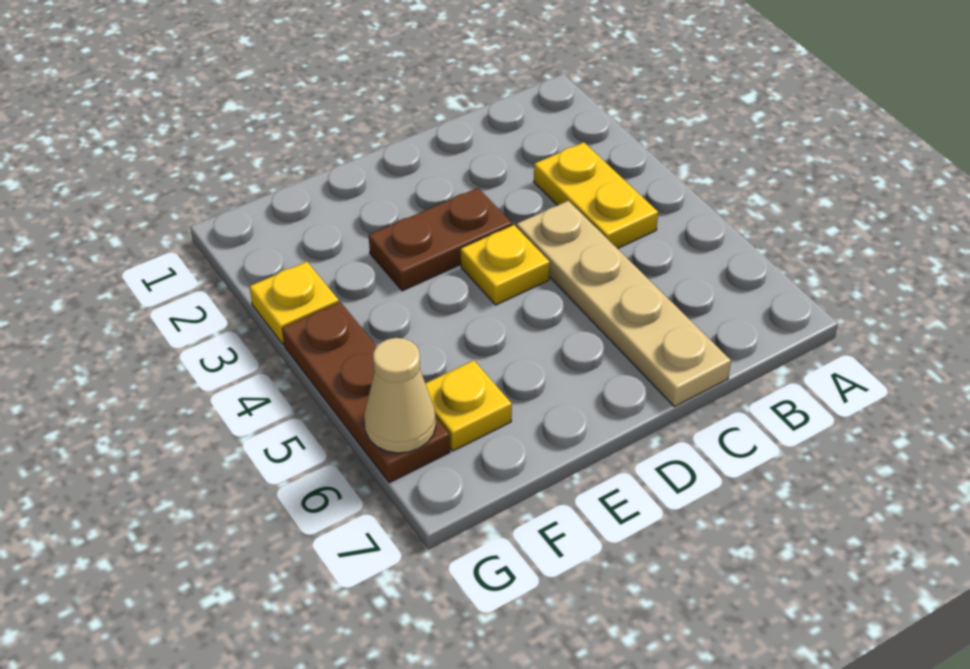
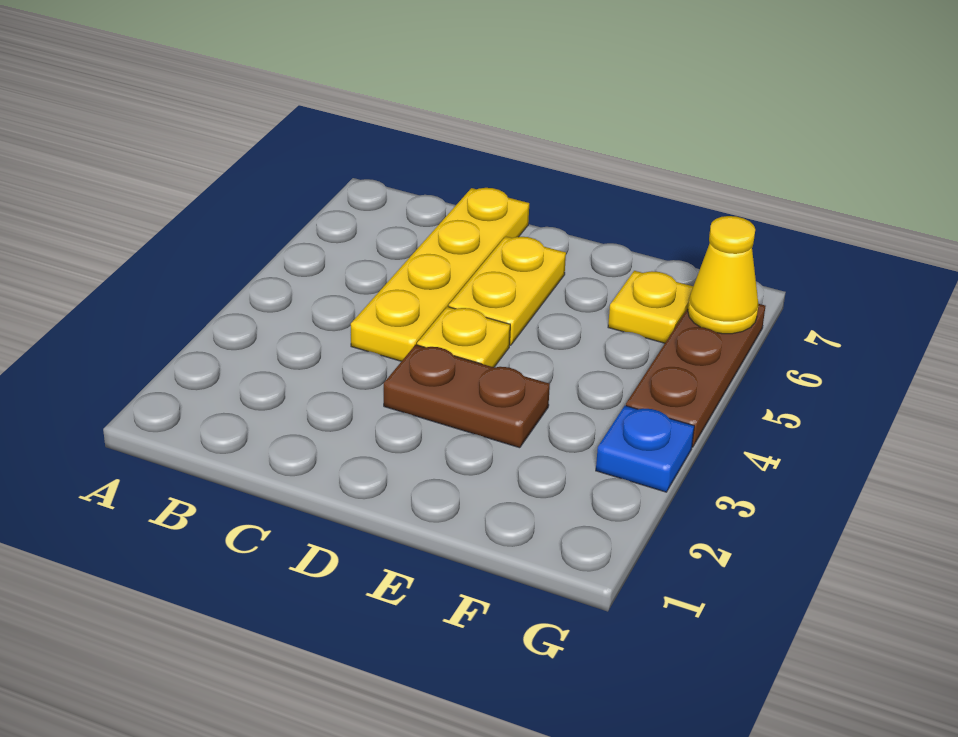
yellow 1x2 plate [534,142,658,249] -> yellow 1x2 plate moved to [449,236,566,345]
tan 1x4 plate [517,201,731,407] -> yellow 1x4 plate [351,188,529,361]
yellow 1x1 plate [249,262,339,344] -> blue 1x1 plate [596,406,694,492]
tan 1x1 cone [364,338,436,453] -> yellow 1x1 cone [688,216,759,334]

